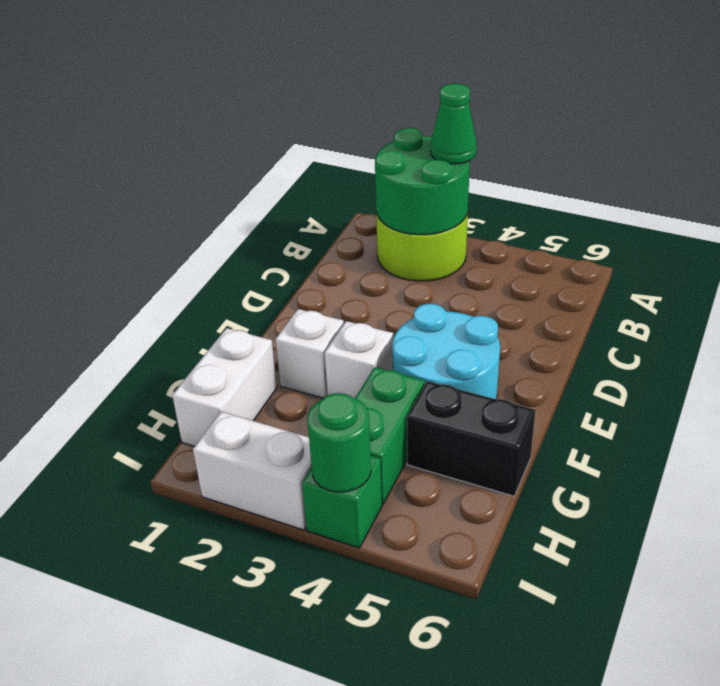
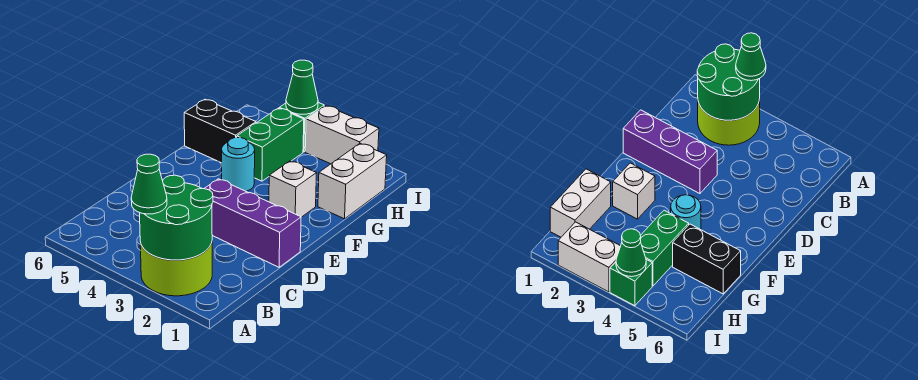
none -> purple 1x3 brick [204,179,301,267]
cyan 2x2 round brick [392,304,500,399] -> cyan 1x1 round brick [222,137,255,191]
white 1x1 brick [325,321,393,398] -> none
green 1x1 round brick [307,393,371,492] -> green 1x1 cone [286,60,318,114]

